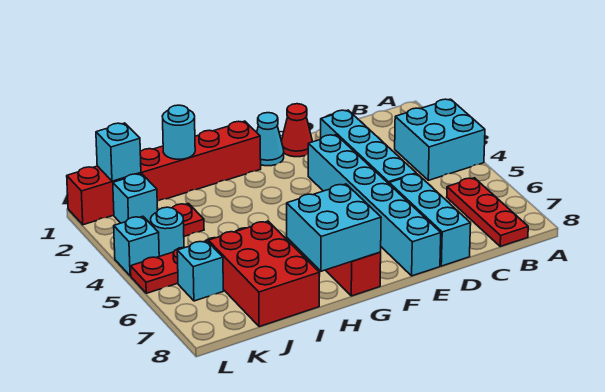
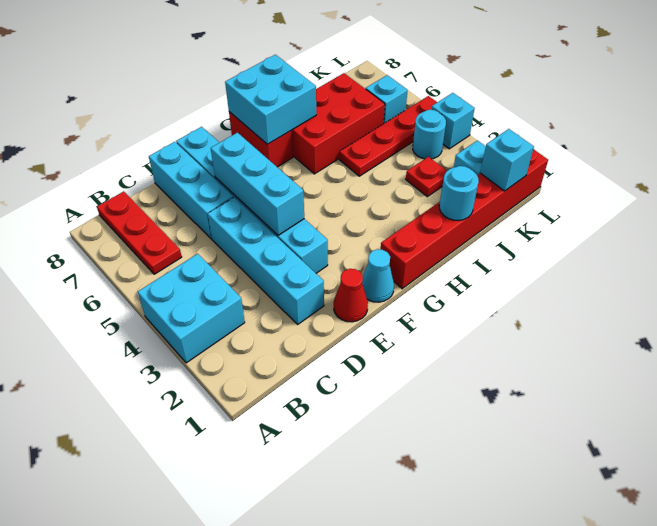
none -> cyan 1x3 brick [211,133,304,235]
red 2x3 brick [208,221,320,327] -> red 2x3 brick turned to [292,73,385,174]

